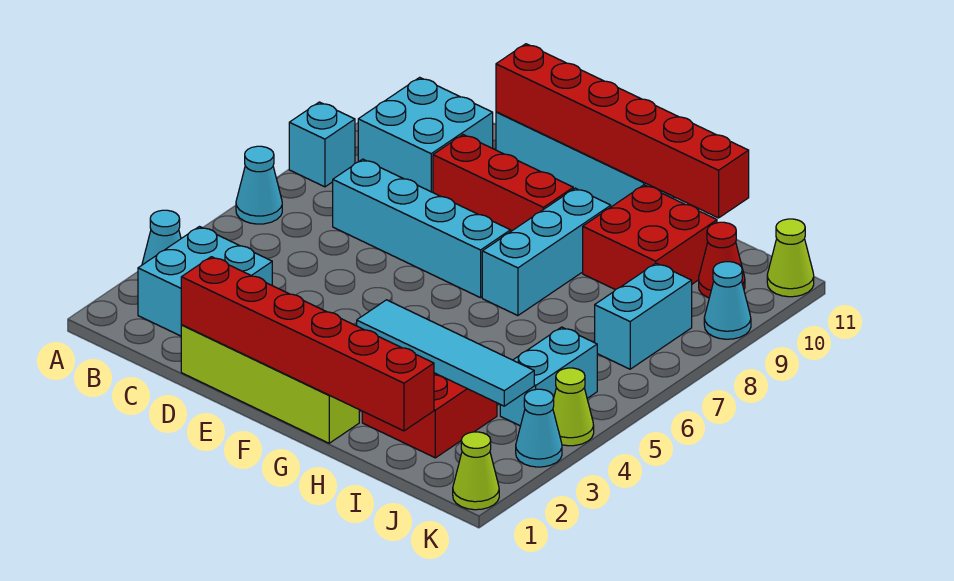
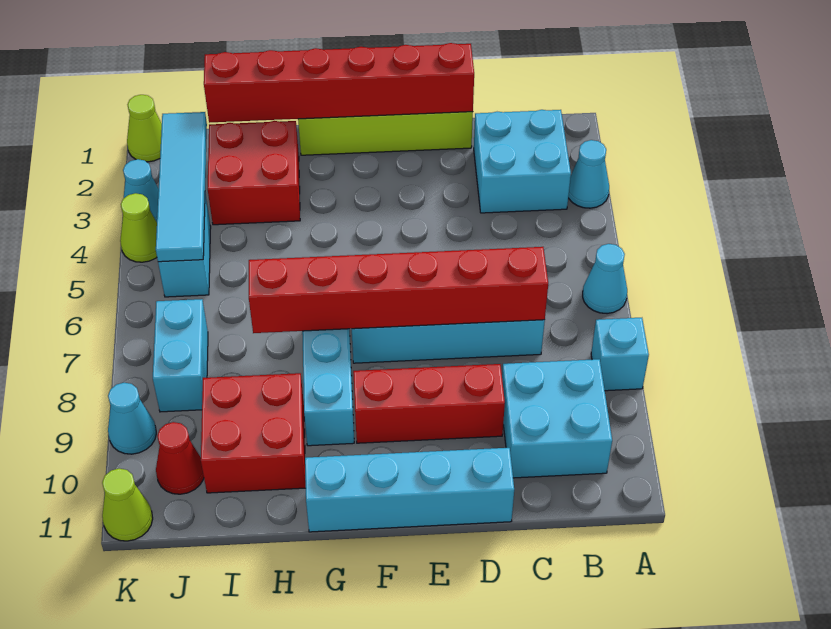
red 1x6 brick [496,44,749,218] -> red 1x6 brick moved to [249,247,548,333]
cyan 1x4 tile [357,300,534,406] -> cyan 1x4 tile turned to [156,112,207,262]

